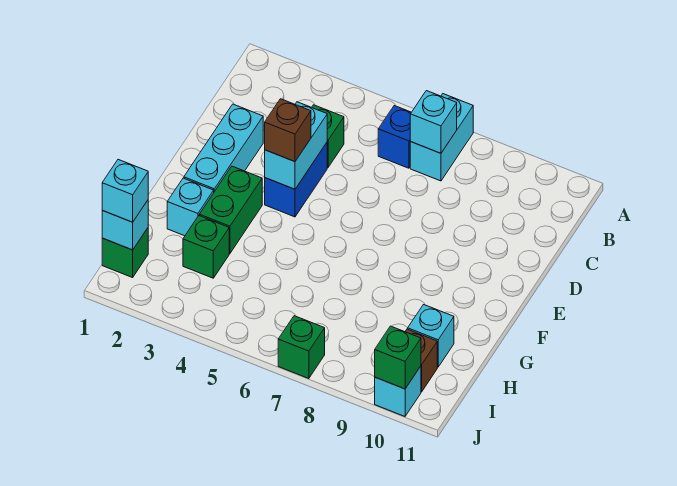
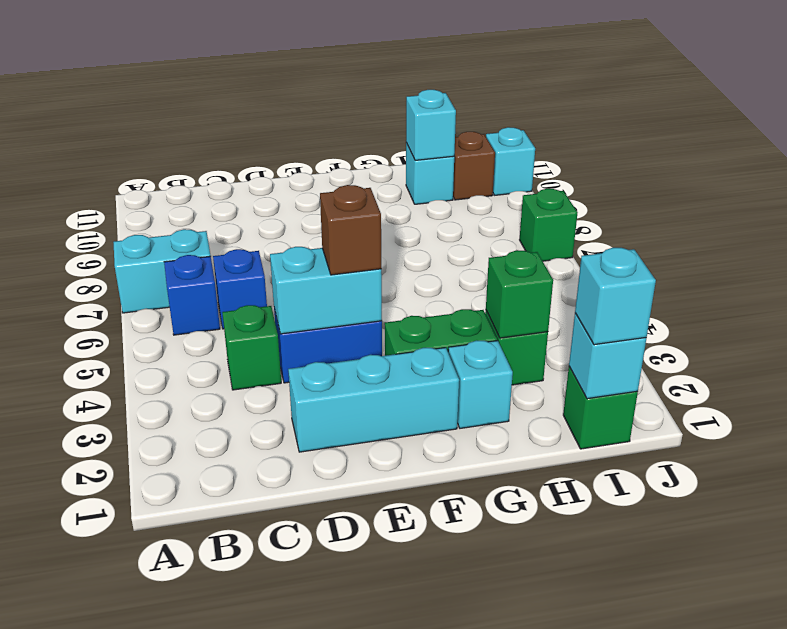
cyan 1x1 brick [410,91,457,153] -> cyan 1x1 brick moved to [406,90,456,160]
none -> blue 1x1 brick [213,249,267,329]
green 1x1 brick [375,326,421,389] -> green 1x1 brick moved to [486,250,553,338]

